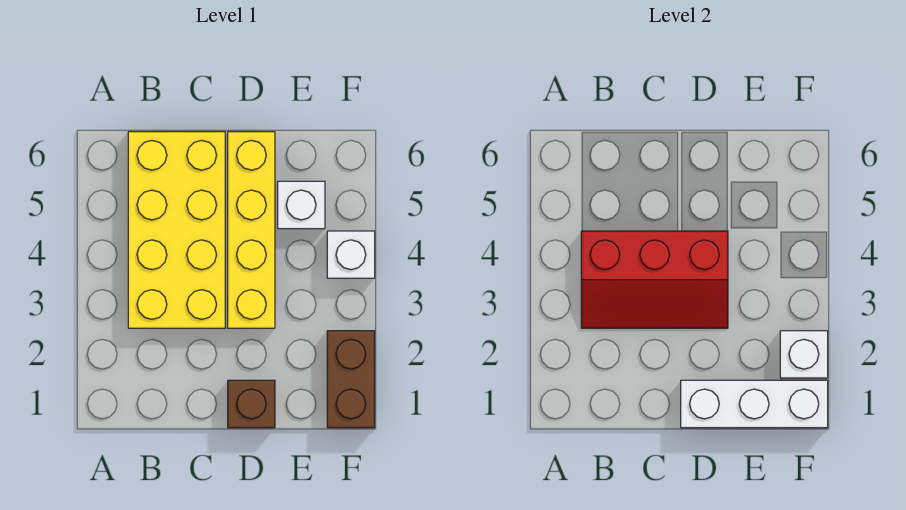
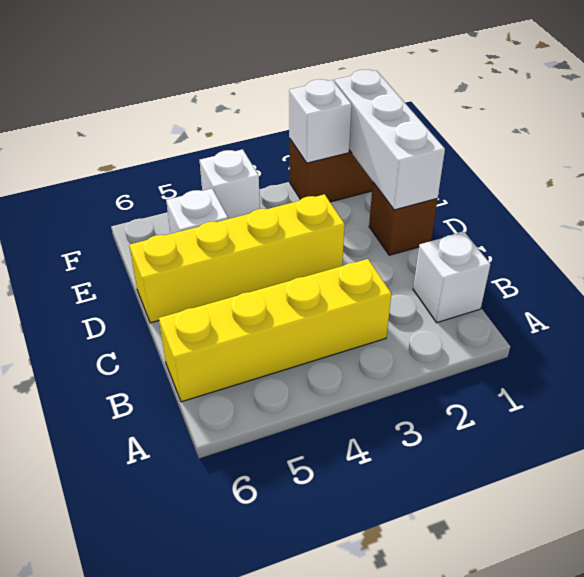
none -> white 1x1 brick [413,232,490,323]
yellow 2x4 brick [128,132,225,328] -> yellow 1x4 brick [159,259,391,402]
red 2x3 slope [581,231,728,328] -> none

